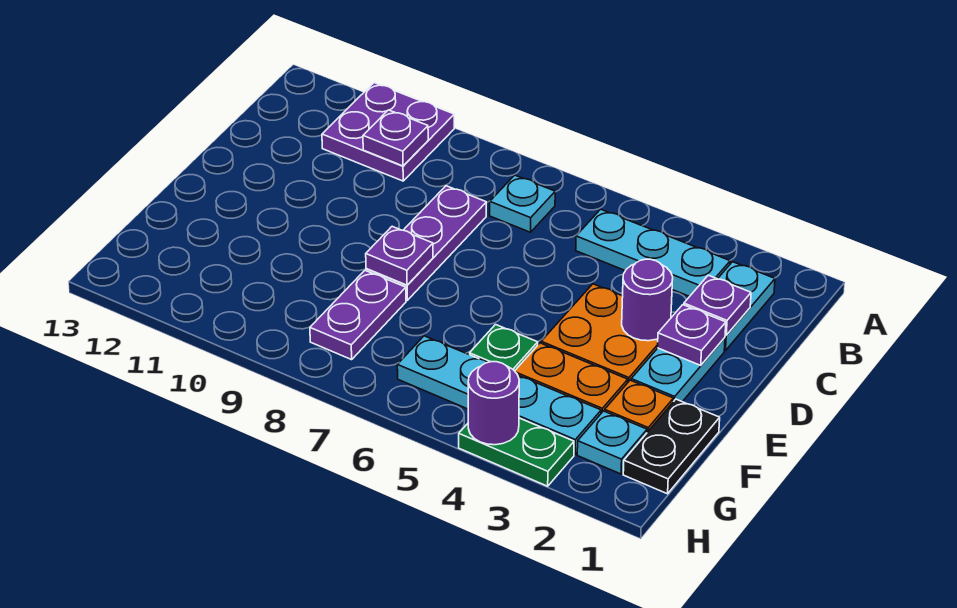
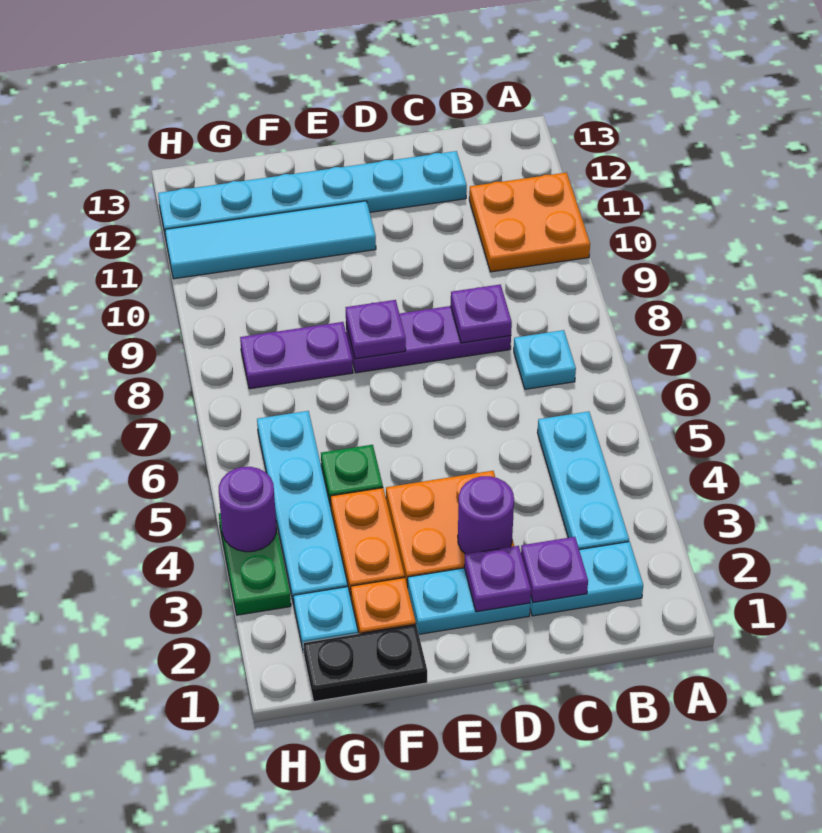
purple 2x2 plate [322,83,454,181] -> orange 2x2 plate [469,173,590,272]
purple 1x1 plate [363,110,428,166] -> purple 1x1 plate moved to [451,284,512,343]
none -> cyan 1x6 plate [158,151,467,238]
none -> cyan 1x4 tile [165,201,376,279]

